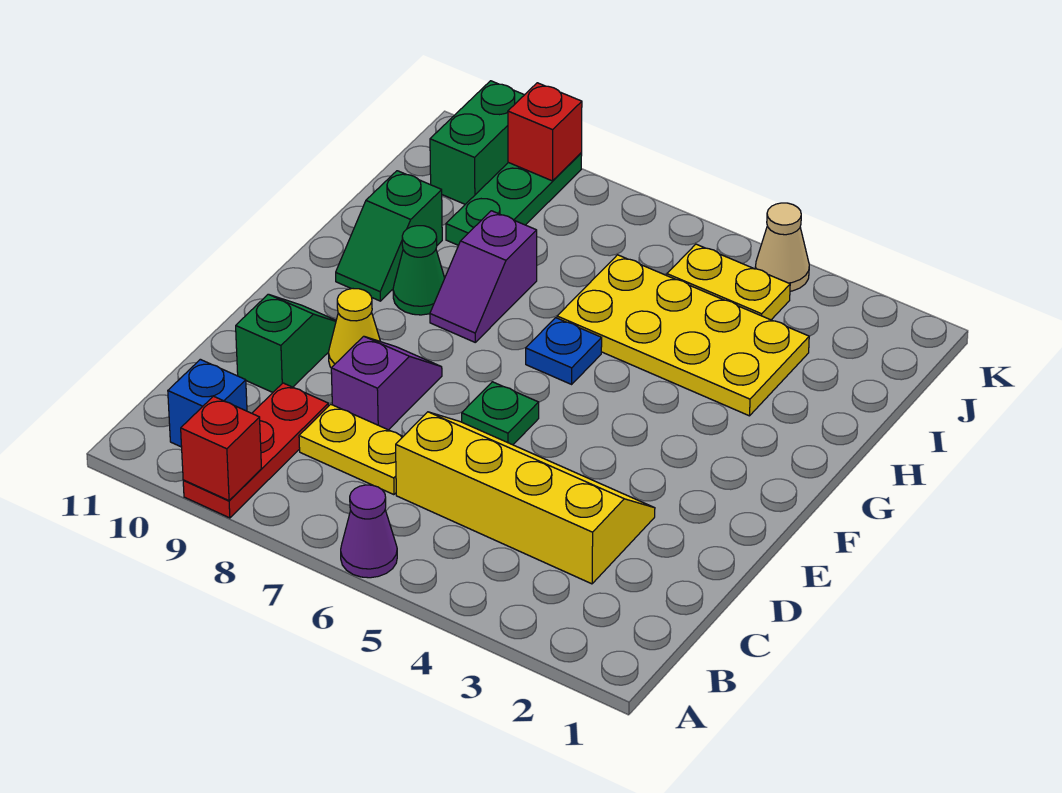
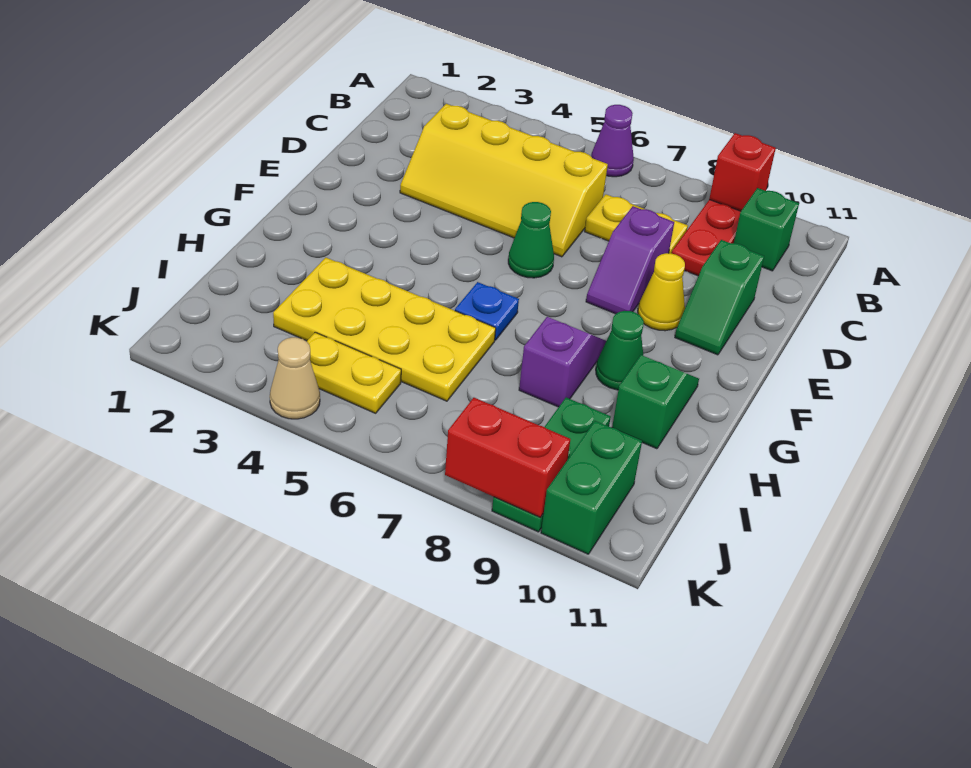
blue 1x1 brick [168,359,247,447] -> green 1x1 brick [734,188,799,271]
green 1x1 plate [462,382,539,445] -> green 1x1 cone [508,202,554,278]
red 1x1 brick [508,83,582,181] -> red 1x2 brick [445,398,570,517]

